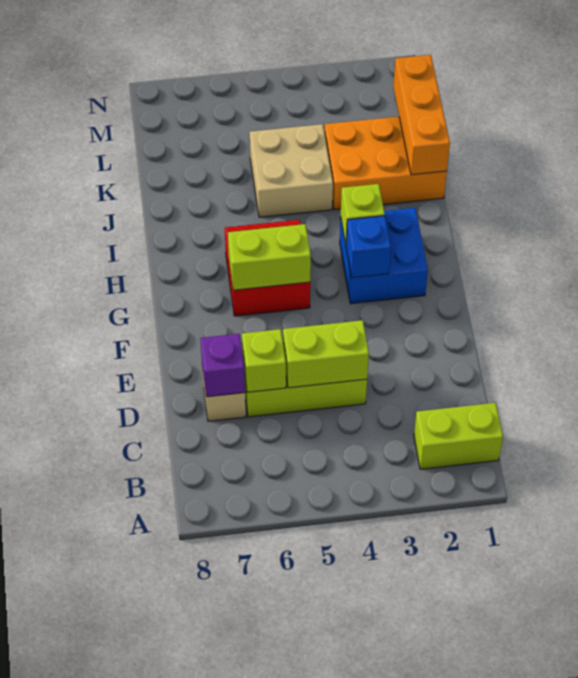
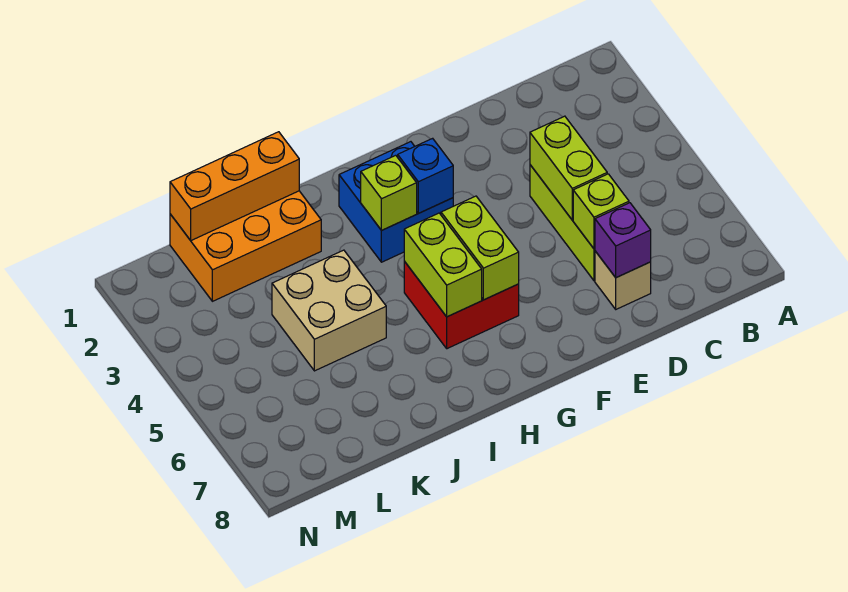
lime 1x2 brick [414,403,503,469] -> lime 1x2 brick moved to [404,213,482,317]
orange 2x3 brick [324,117,447,210] -> orange 2x3 brick turned to [170,191,321,301]

